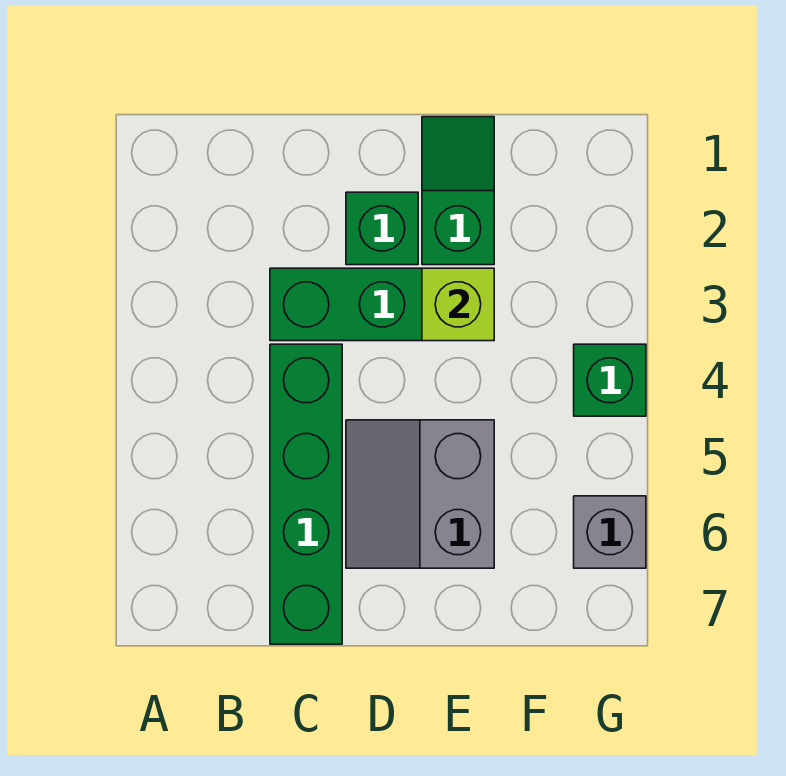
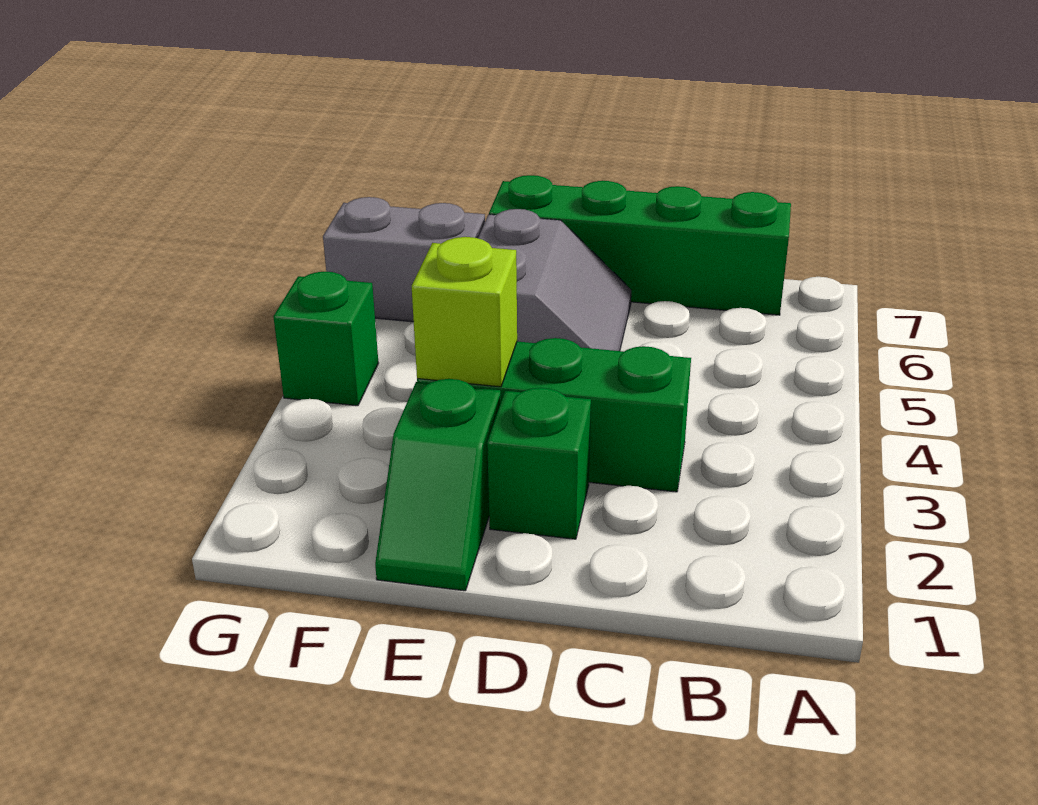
green 1x4 brick [270,344,342,644] -> green 1x4 brick turned to [489,175,791,315]
grey 1x1 brick [574,496,646,568] -> grey 1x2 brick [323,197,485,322]

